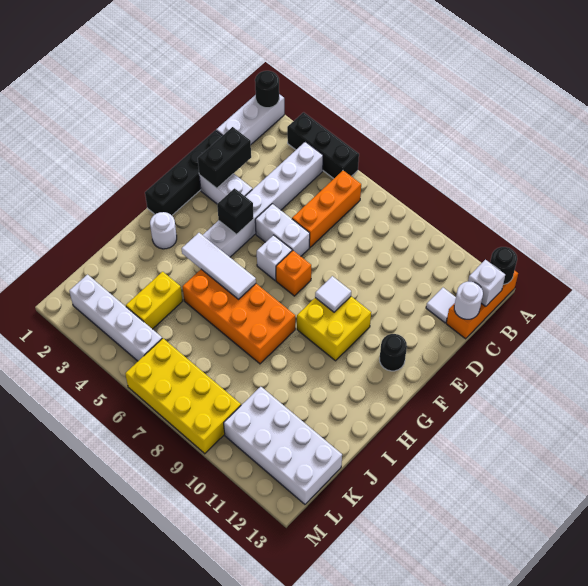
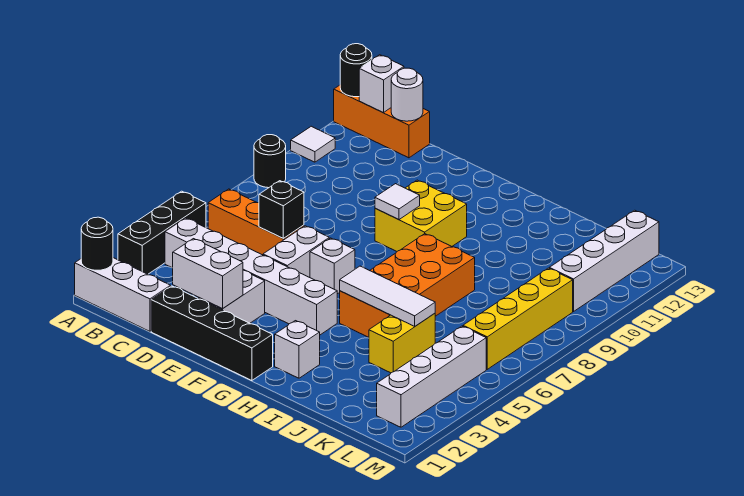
white 1x1 tile [426,288,456,323] -> white 1x1 tile moved to [291,126,335,162]
black 1x2 brick [198,127,251,188] -> white 1x2 brick [173,239,243,309]
black 1x1 brick [217,188,254,234] -> black 1x1 brick moved to [259,181,304,239]
orange 1x1 brick [276,251,311,296] -> none
black 1x1 round brick [380,334,407,371] -> black 1x1 round brick moved to [254,135,286,188]
white 1x1 round brick [150,212,177,249] -> white 1x1 brick [275,321,320,378]
white 1x3 tile [182,233,256,299] -> white 1x3 tile turned to [340,266,435,326]
yellow 1x2 brick [126,272,182,329] -> yellow 1x2 brick turned to [369,313,435,373]
white 2x4 brick [224,387,342,504] -> white 1x4 brick [549,210,659,312]
yellow 2x4 brick [125,338,241,454] -> yellow 1x4 brick [463,268,573,369]

